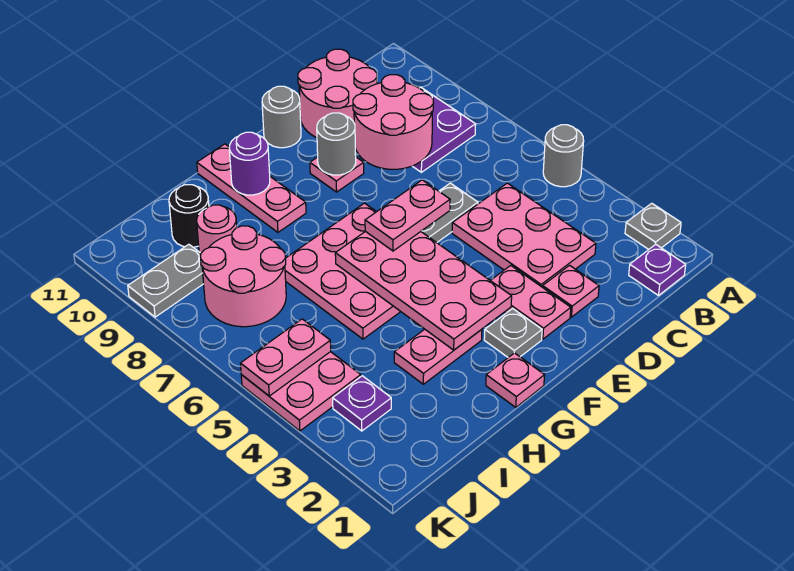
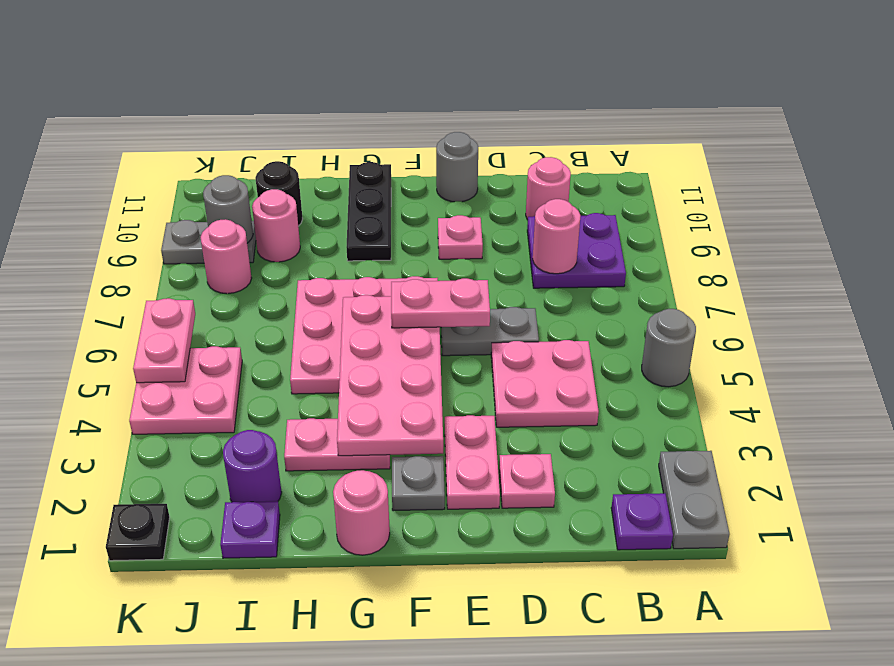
grey 1x1 plate [625,203,681,249] -> grey 1x2 plate [659,451,730,549]
pink 2x3 plate [452,183,596,287] -> pink 2x2 plate [491,340,599,427]
pink 2x2 round brick [353,75,433,169] -> pink 1x1 round brick [533,199,581,274]
pink 2x2 round brick [298,49,377,138] -> pink 1x1 round brick [526,157,571,220]
grey 1x1 round brick [317,113,356,175] -> grey 1x1 round brick moved to [203,175,253,243]
pink 1x1 plate [486,353,545,407] -> pink 1x1 round brick [333,470,390,555]
pink 1x3 plate [197,144,306,232] -> black 1x3 plate [347,162,391,261]
purple 1x1 round brick [229,132,270,195] -> purple 1x1 round brick moved to [223,430,282,502]
pink 2x2 round brick [201,226,286,327] -> pink 1x1 round brick [201,219,252,294]
purple 1x1 plate [333,376,391,431] -> purple 1x1 plate moved to [220,501,280,558]
pink 1x2 plate [240,319,331,396] -> pink 1x2 plate turned to [133,298,195,383]
none -> black 1x1 plate [106,504,170,561]

